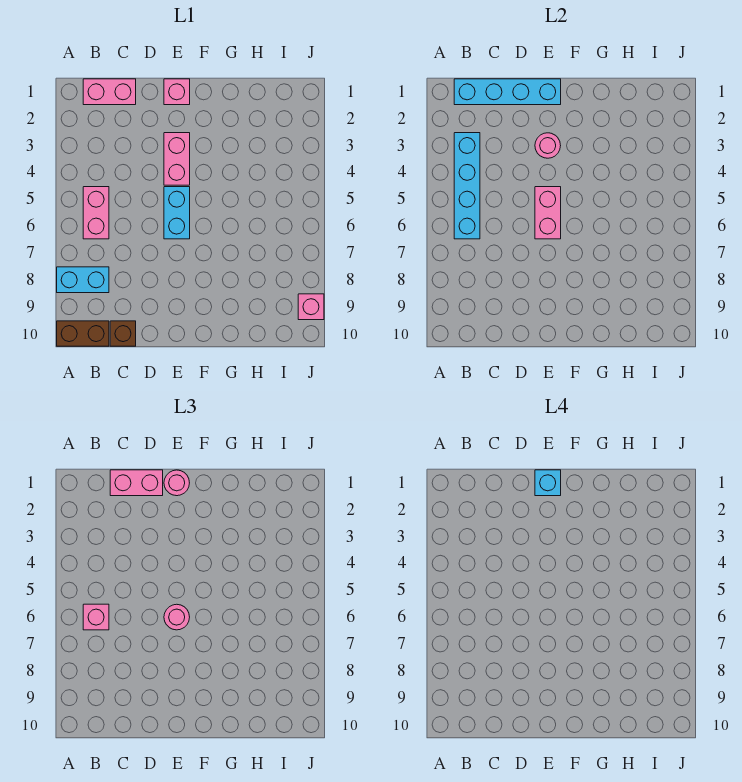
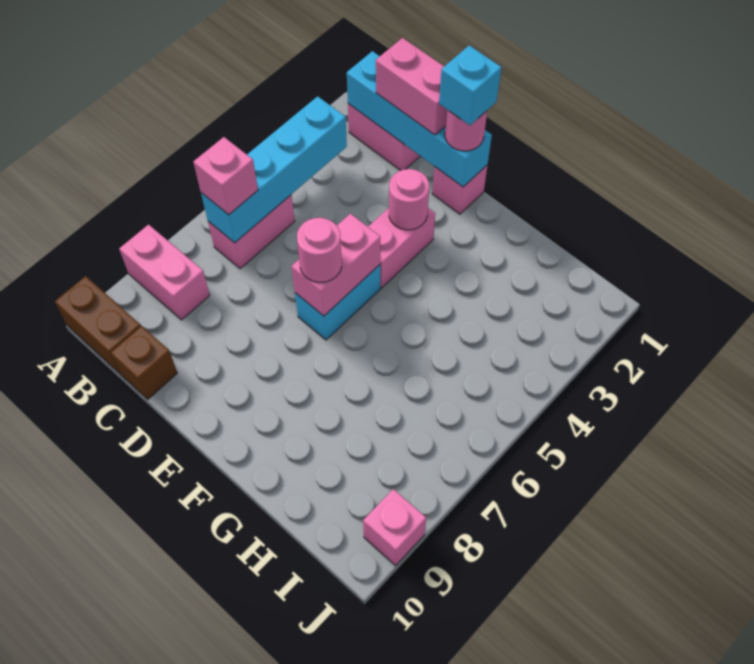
cyan 1x2 brick [57,267,109,293] -> pink 1x2 brick [119,225,210,320]

